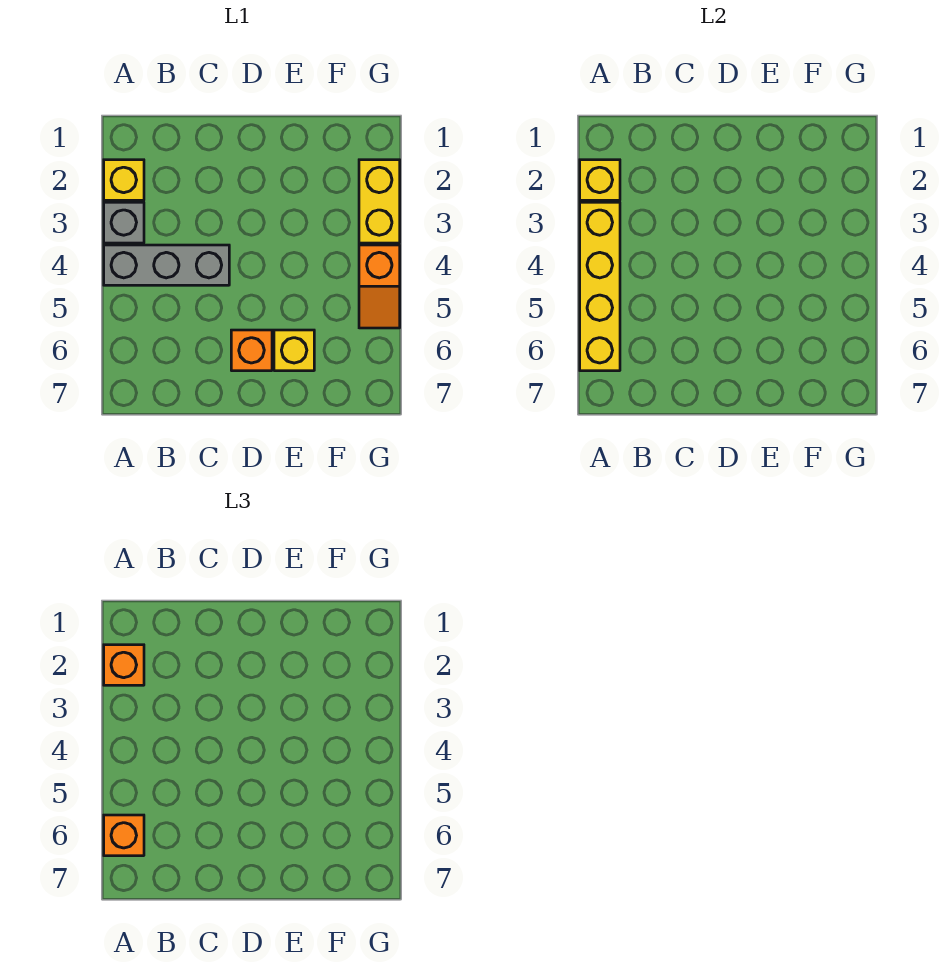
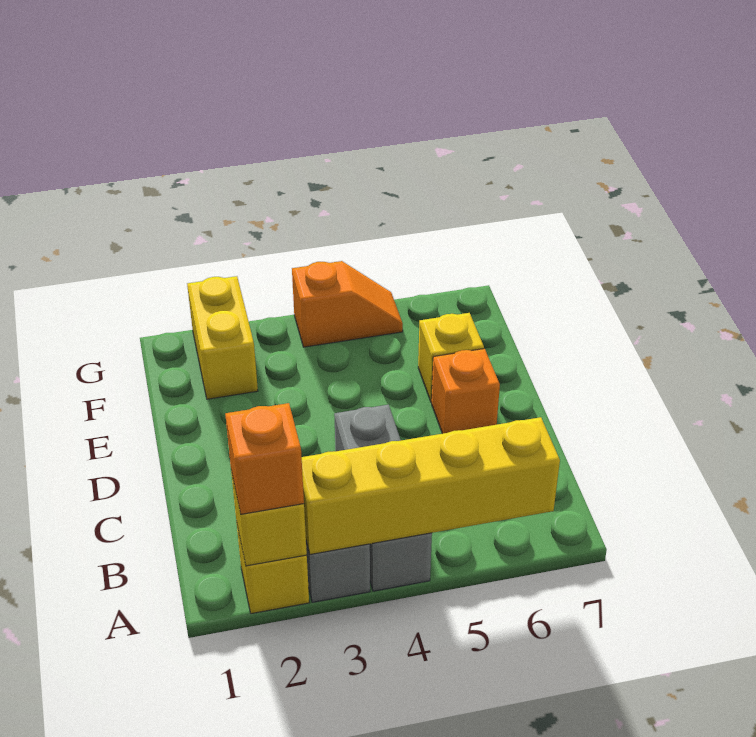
orange 1x1 brick [104,815,144,856] -> none
yellow 1x2 brick [359,160,400,243] -> yellow 1x2 brick turned to [187,276,258,399]

